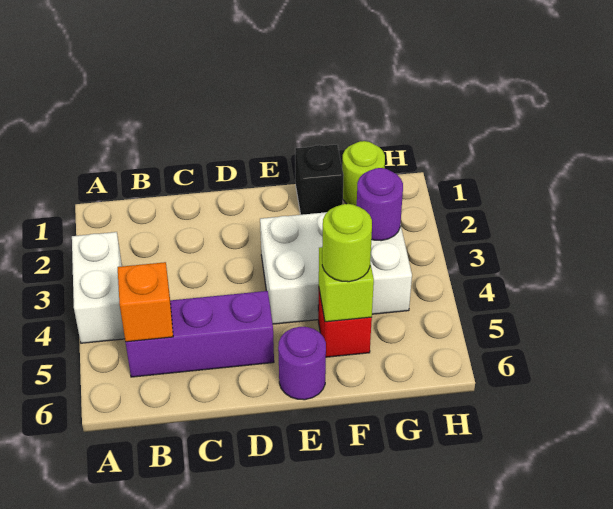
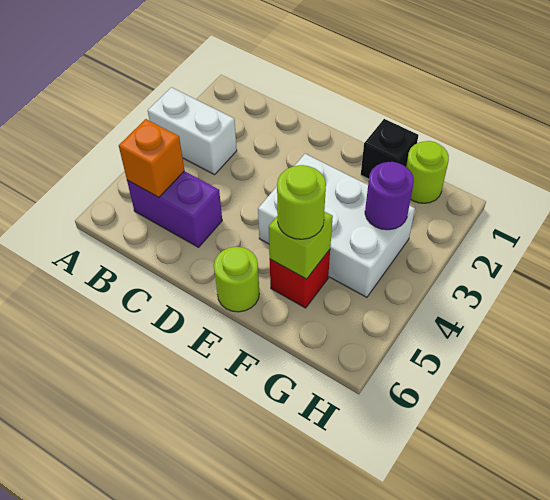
white 1x2 brick [72,232,125,343] -> white 1x2 brick turned to [148,87,237,175]
purple 1x3 brick [126,291,274,377] -> purple 1x2 brick [127,171,222,247]
purple 1x1 round brick [278,327,326,400] -> lime 1x1 round brick [214,247,259,312]

